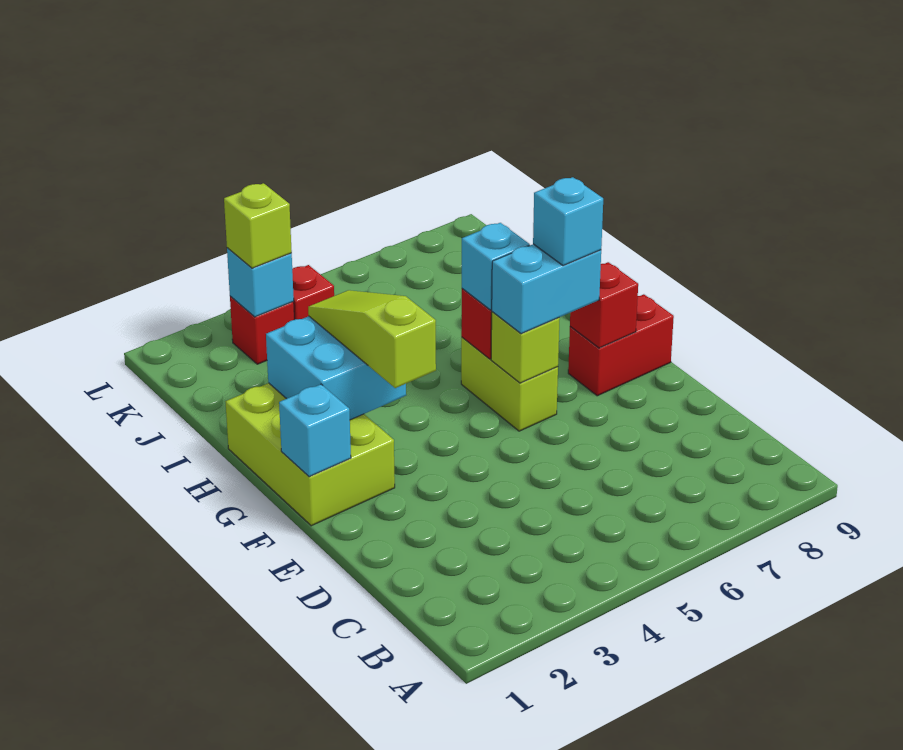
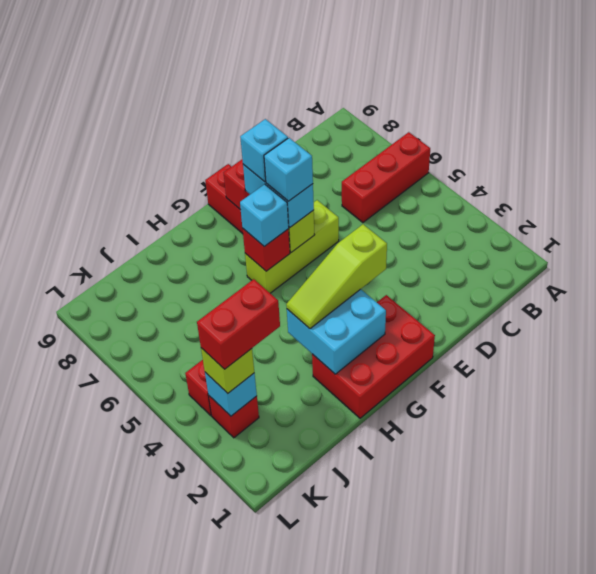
none -> red 1x3 brick [342,132,430,223]
lime 2x3 brick [225,383,395,526] -> red 2x3 brick [312,295,435,418]
cyan 1x1 brick [279,384,351,477] -> cyan 1x1 brick moved to [264,138,313,201]
lime 1x2 brick [461,338,558,431] -> lime 1x3 brick [245,200,339,293]
none -> red 1x2 brick [197,279,280,369]

